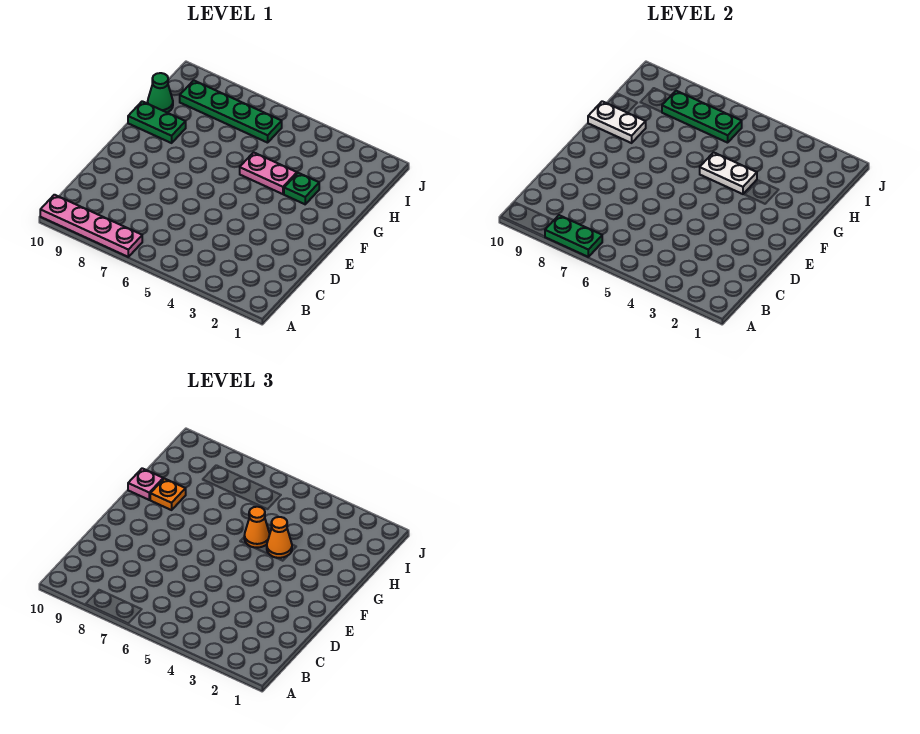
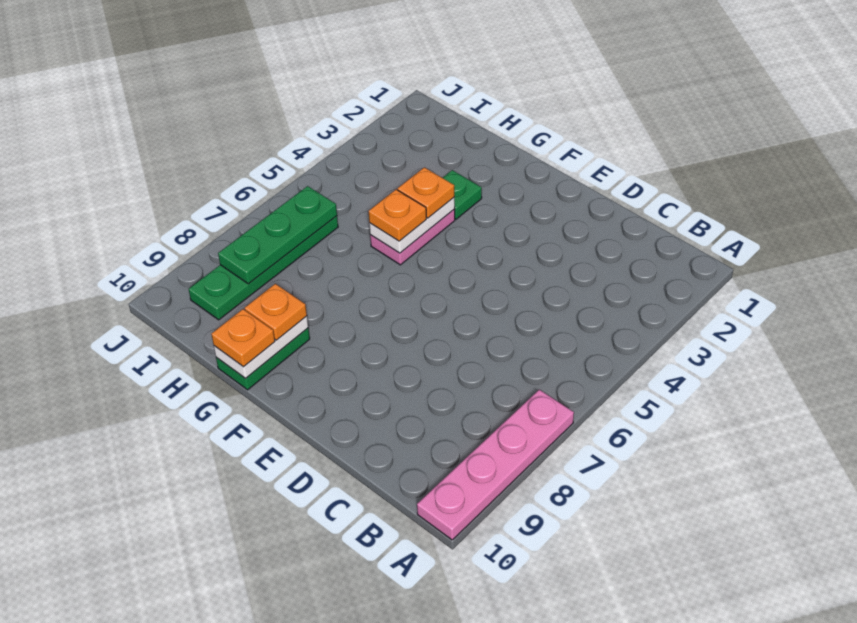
green 1x2 plate [545,215,602,257] -> none
orange 1x1 cone [267,517,292,558] -> orange 1x1 plate [398,167,454,218]
orange 1x1 cone [244,507,270,548] -> orange 1x1 plate [369,189,426,241]
pink 1x1 plate [128,468,163,500] -> orange 1x1 plate [211,309,275,367]
green 1x1 cone [148,73,173,112] -> none

